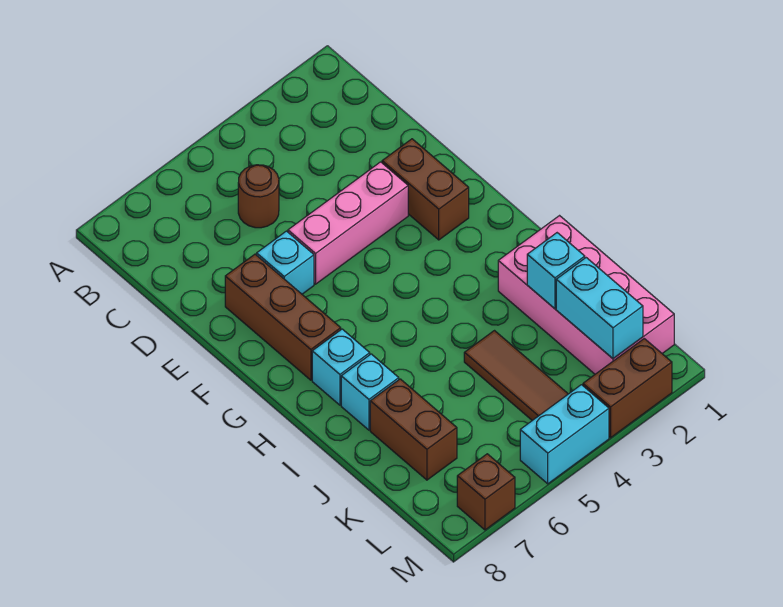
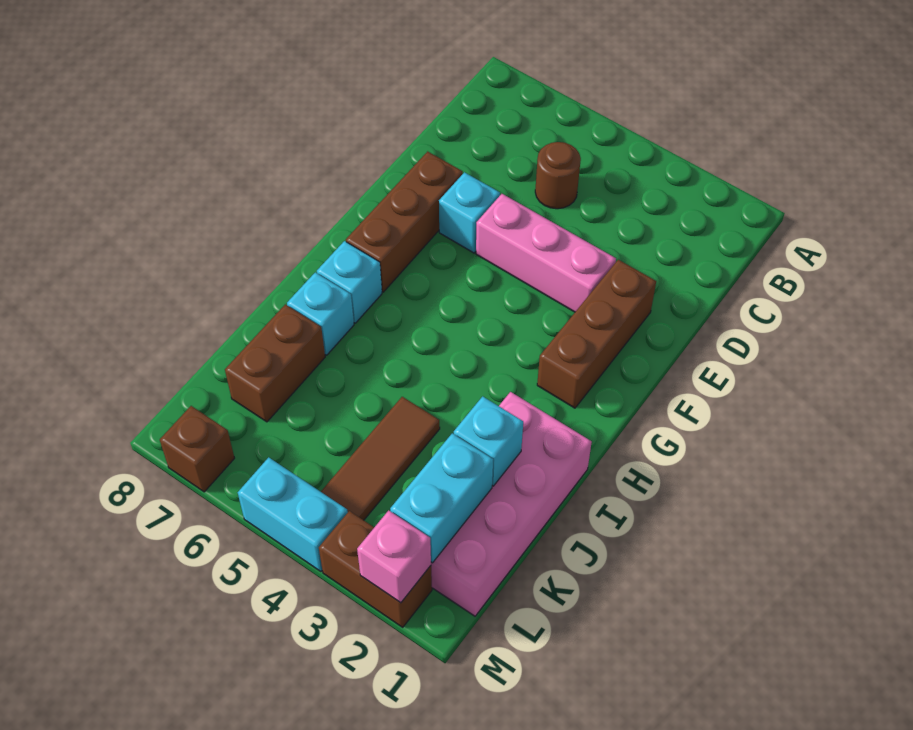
brown 1x2 brick [382,139,469,240] -> brown 1x3 brick [537,260,656,408]
none -> pink 1x1 brick [357,510,431,603]

